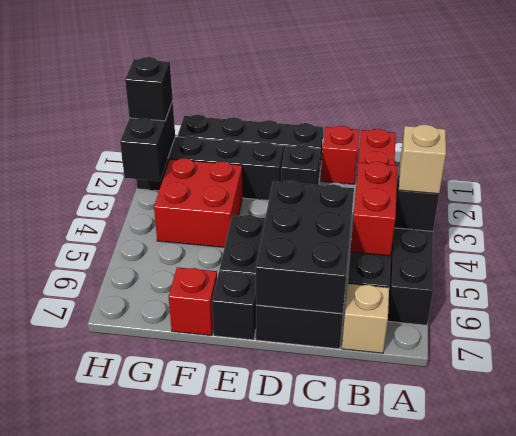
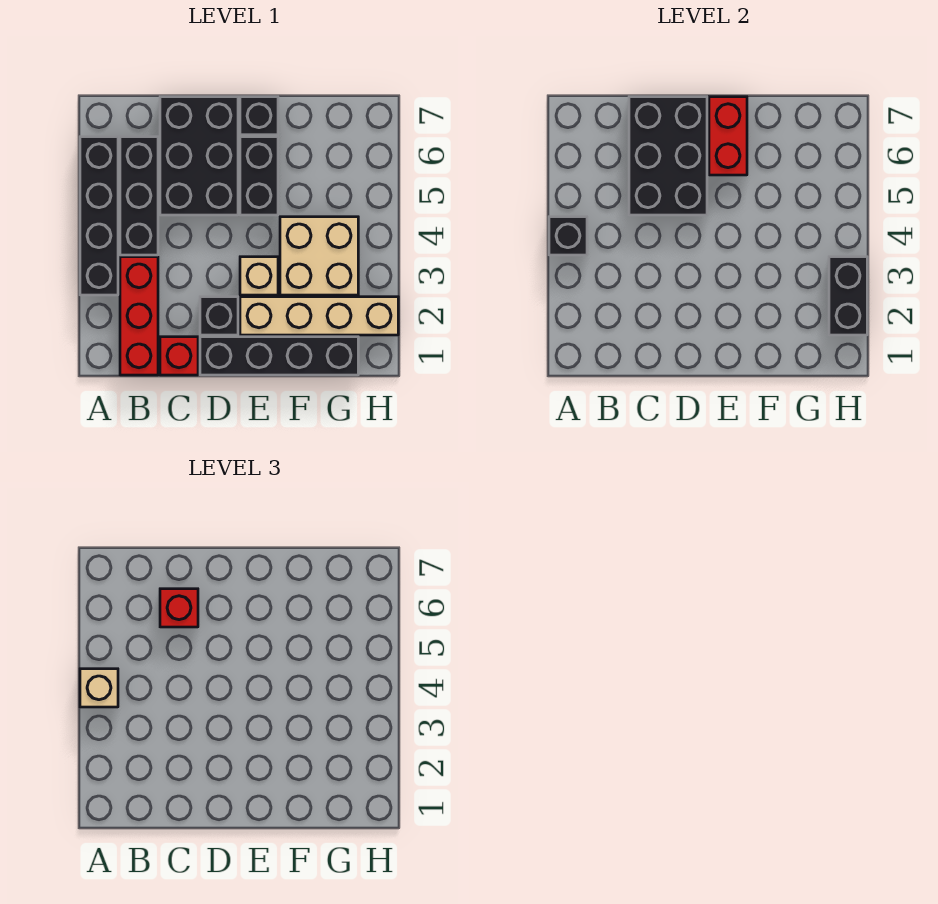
red 1x2 brick [350,162,398,256] -> red 1x2 brick moved to [709,97,747,175]
tan 1x1 brick [342,284,389,353] -> tan 1x1 brick moved to [240,257,278,295]
black 1x4 brick [136,136,284,200] -> tan 1x4 brick [240,297,398,335]
red 2x2 brick [154,158,242,247] -> tan 2x2 brick [280,217,358,295]
red 1x1 brick [169,267,217,336] -> red 1x1 brick moved to [160,589,198,627]
black 1x1 brick [125,57,173,121] -> none

